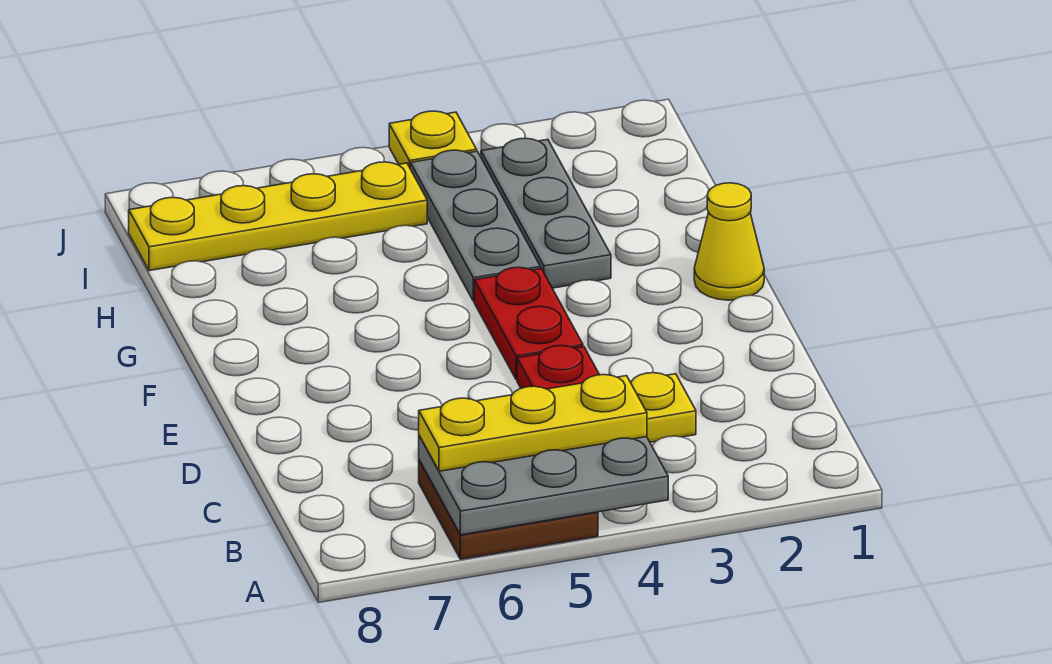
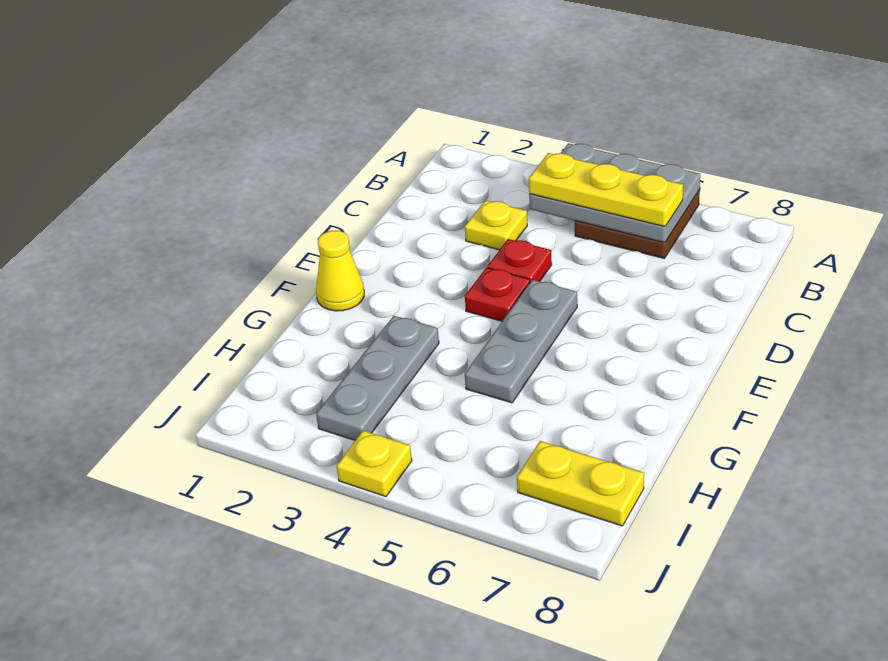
red 1x2 plate [474,267,583,380] -> red 1x1 plate [465,268,530,321]
grey 1x3 plate [410,150,540,301] -> grey 1x3 plate moved to [465,280,577,403]
yellow 1x4 plate [129,162,427,271] -> yellow 1x2 plate [517,441,644,526]

